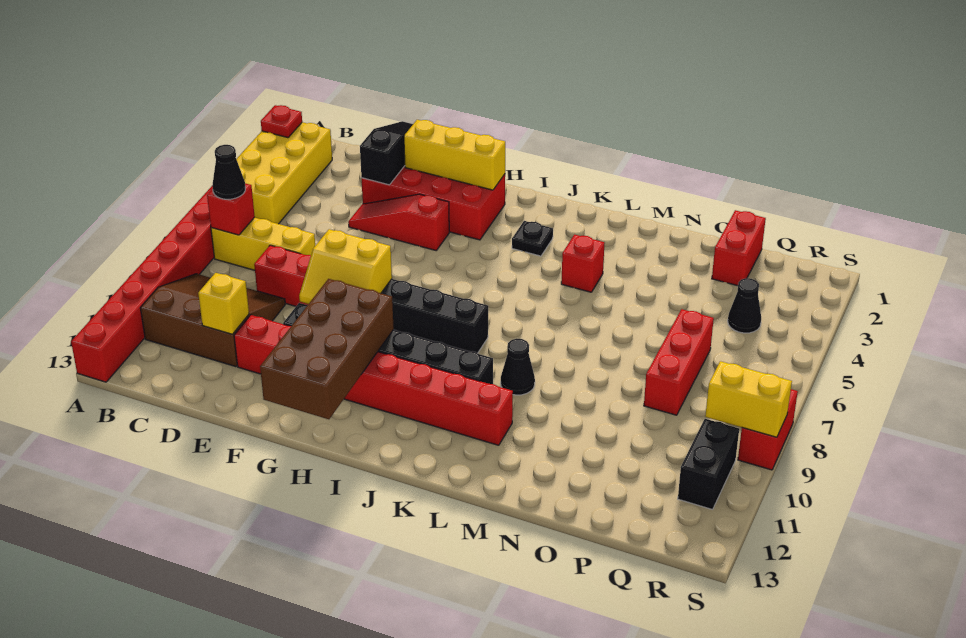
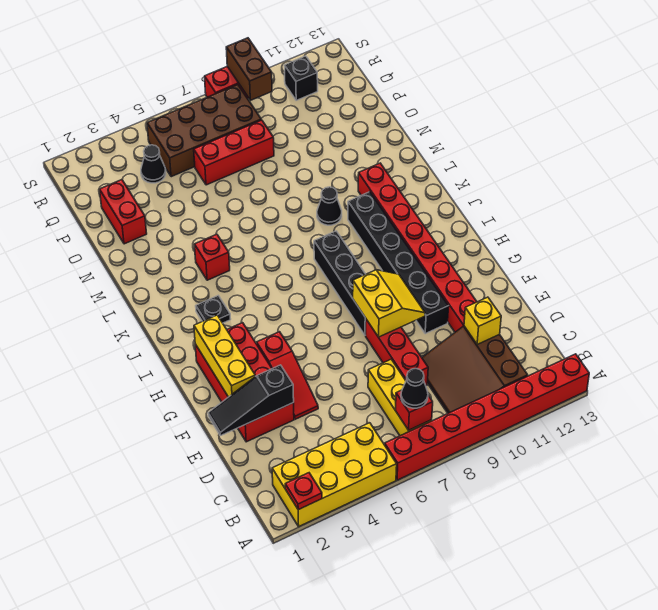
brown 2x4 brick [260,279,394,419] -> brown 2x4 brick moved to [147,85,261,177]
red 1x2 brick [712,210,766,286] -> red 1x2 brick turned to [100,180,147,244]
yellow 1x2 brick [705,361,792,437] -> brown 1x2 brick [226,38,272,100]
black 1x2 brick [678,419,739,510] -> black 1x1 brick [284,56,318,100]

